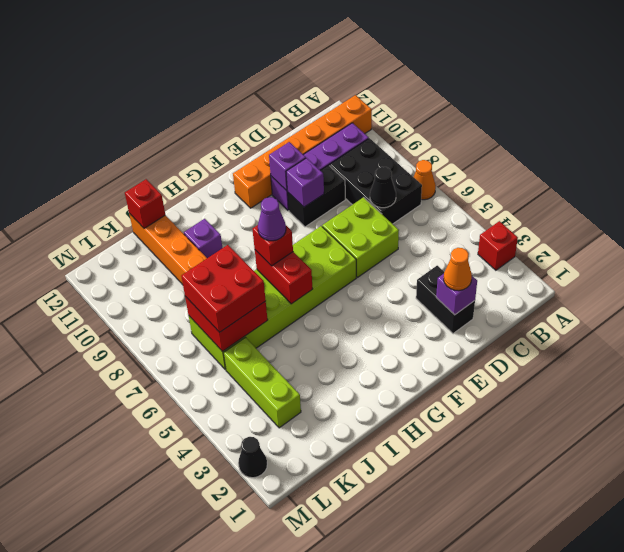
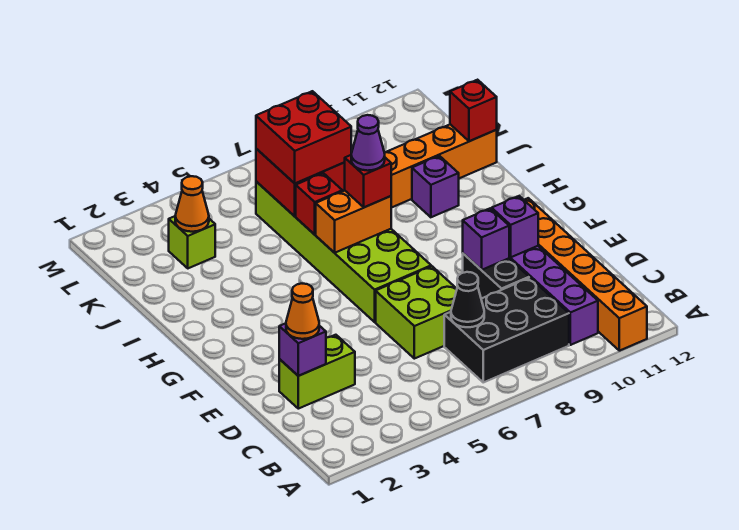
red 1x1 brick [478,221,518,270] -> red 1x1 brick moved to [296,173,342,235]
orange 1x1 cone [414,160,436,200] -> orange 1x1 cone moved to [175,176,209,232]
black 1x2 brick [416,266,475,334] -> lime 1x2 brick [279,335,355,409]
red 1x2 brick [255,250,312,304] -> orange 1x2 brick [316,191,391,253]
lime 1x3 brick [224,338,301,428] -> lime 1x1 brick [169,216,215,268]
black 1x1 cone [238,437,267,478] -> none

